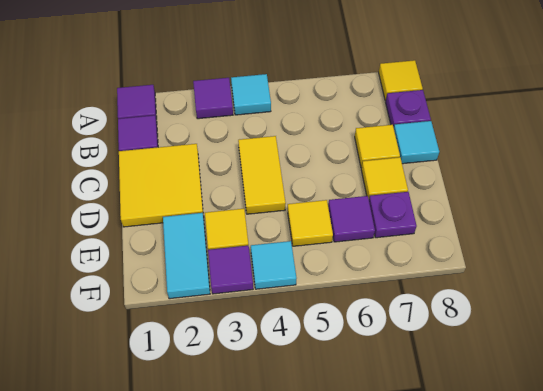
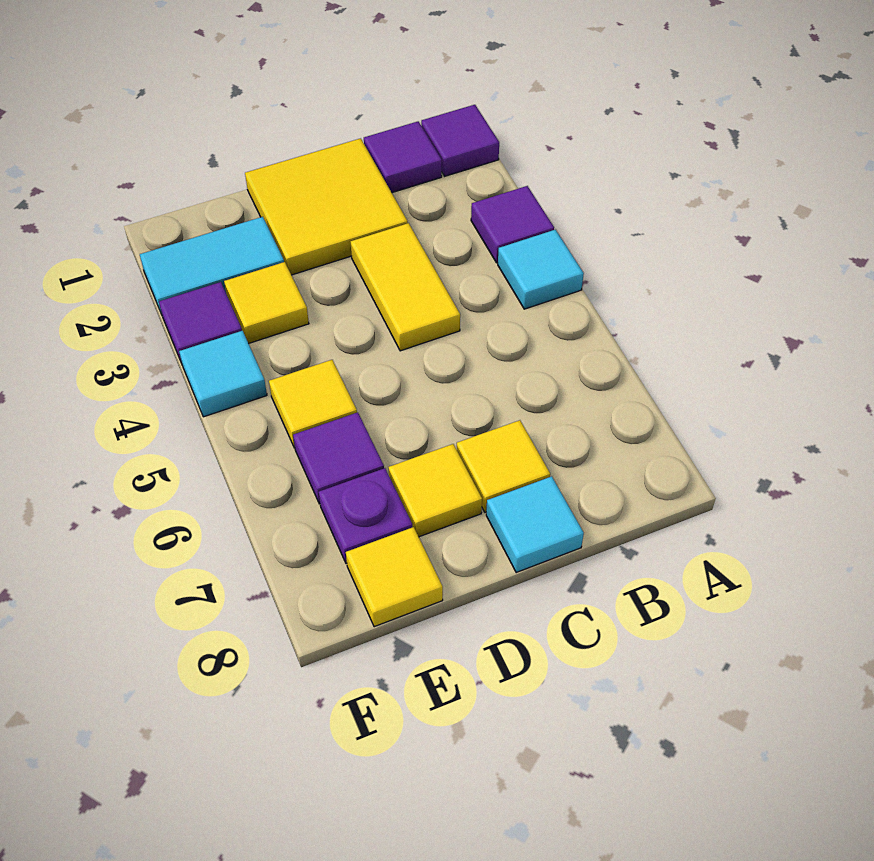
yellow 1x1 tile [379,60,423,101] -> yellow 1x1 tile moved to [346,527,443,627]
purple 1x1 plate [386,90,431,128] -> none
yellow 1x2 tile [238,136,286,214] -> yellow 1x2 tile turned to [351,223,460,351]

